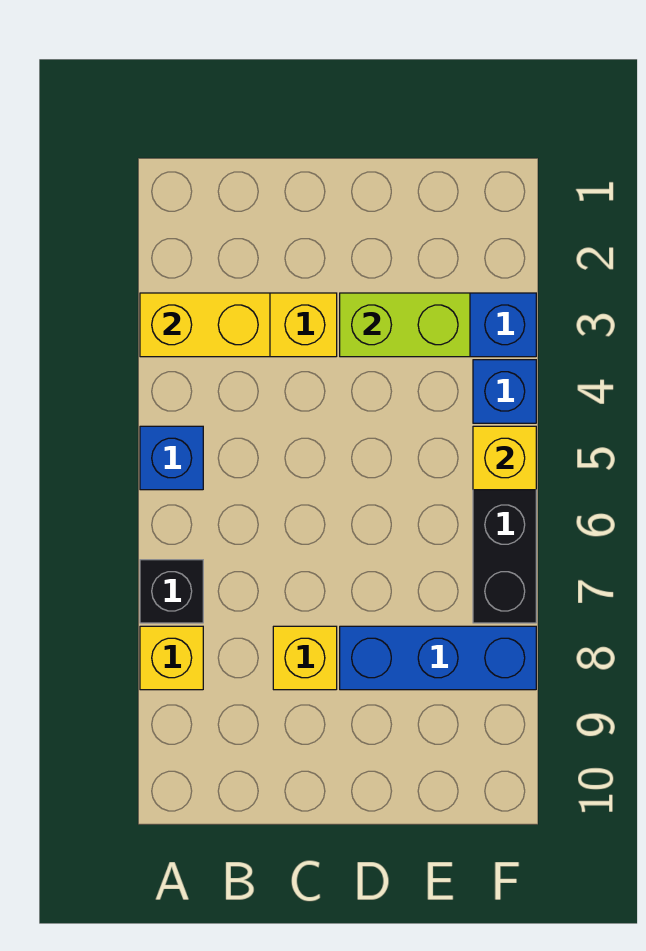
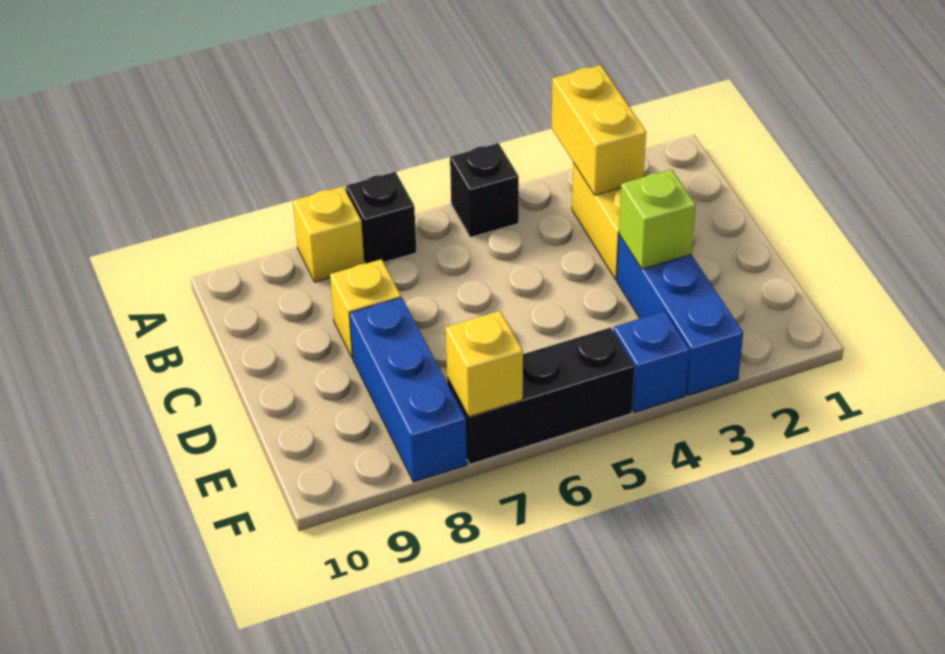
blue 1x1 brick [140,426,203,490] -> black 1x1 brick [450,143,519,237]
lime 1x2 brick [340,293,470,357] -> lime 1x1 brick [619,169,696,269]
yellow 1x1 brick [473,426,536,490] -> yellow 1x1 brick moved to [446,311,523,417]

